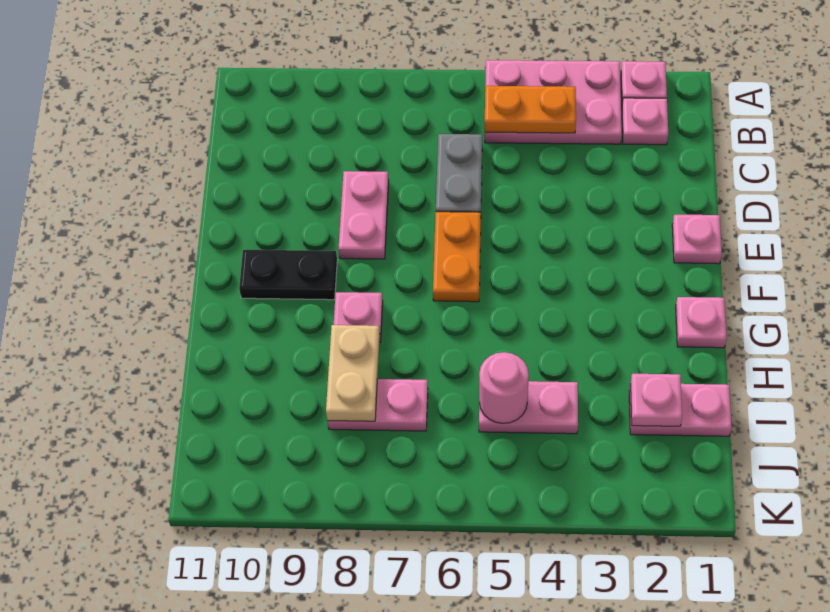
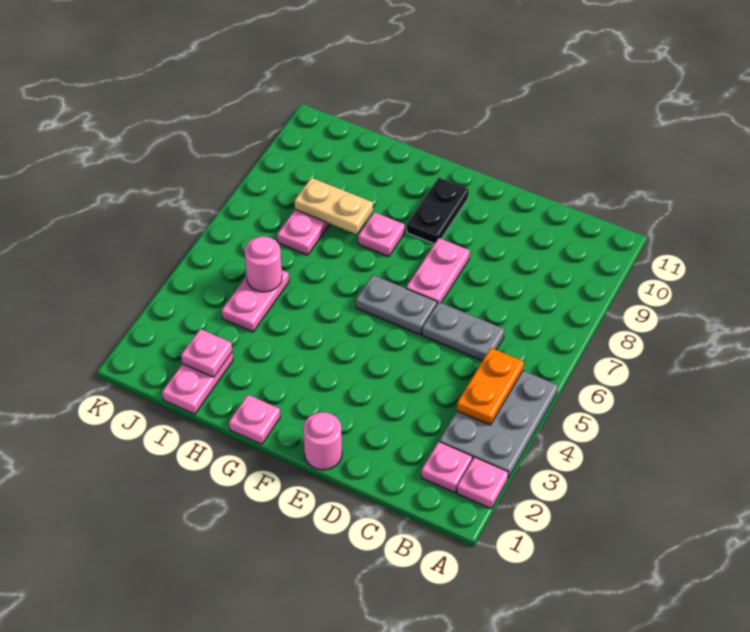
pink 2x3 plate [485,60,622,144] -> grey 2x3 plate [439,371,558,478]
pink 1x2 plate [338,171,389,259] -> pink 1x2 plate turned to [406,238,470,304]
pink 1x1 plate [672,215,722,264] -> pink 1x1 round brick [303,412,342,470]
orange 1x2 plate [433,212,481,302] -> grey 1x2 plate [356,275,437,335]

